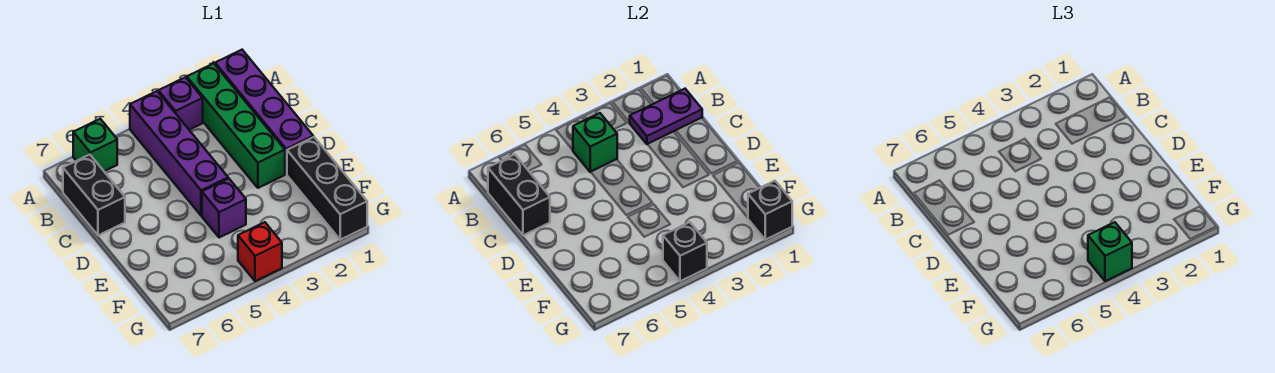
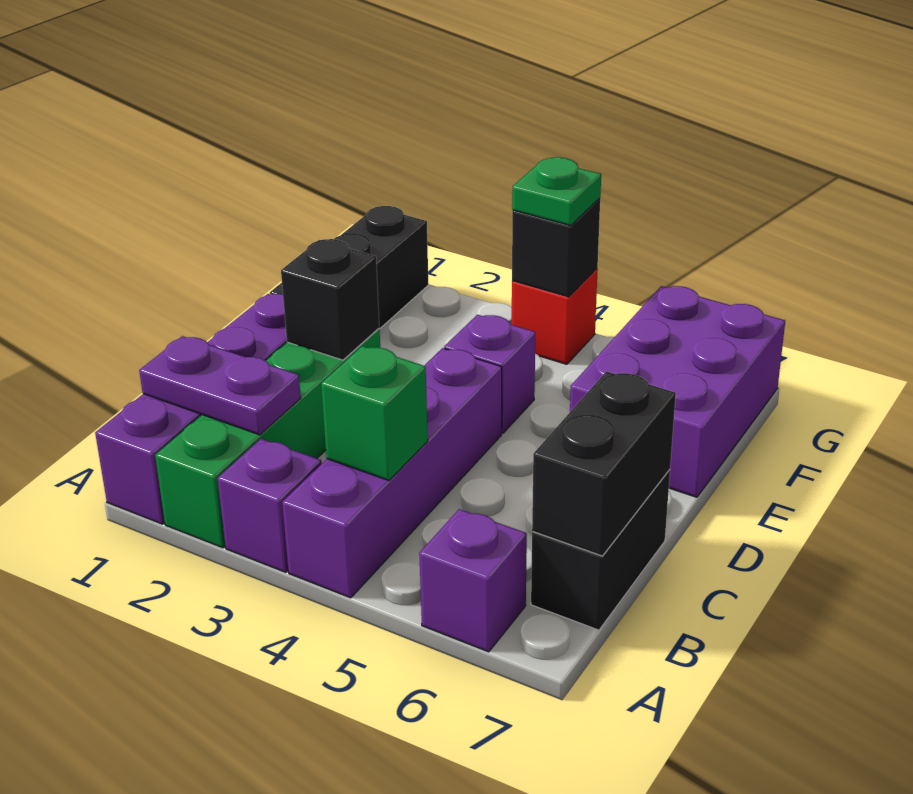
green 1x1 brick [73,119,117,171] -> purple 1x1 brick [419,509,527,652]
none -> purple 2x3 brick [570,286,785,497]
black 1x1 brick [748,181,792,240] -> black 1x1 brick moved to [281,239,379,360]
green 1x1 brick [1088,222,1132,281] -> green 1x1 plate [512,157,601,226]

